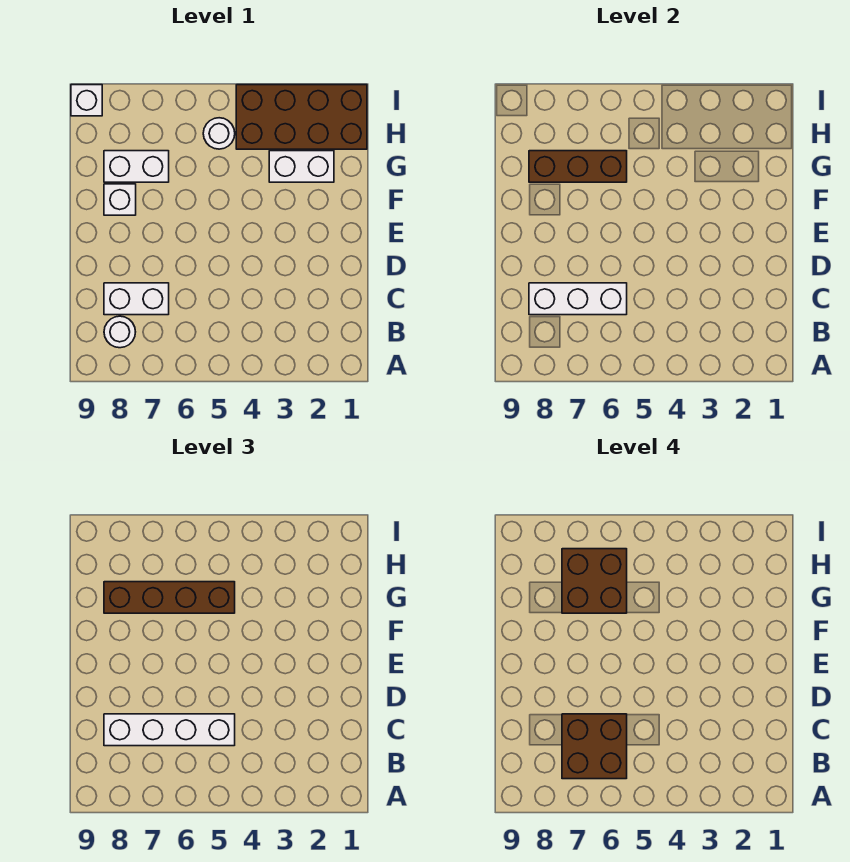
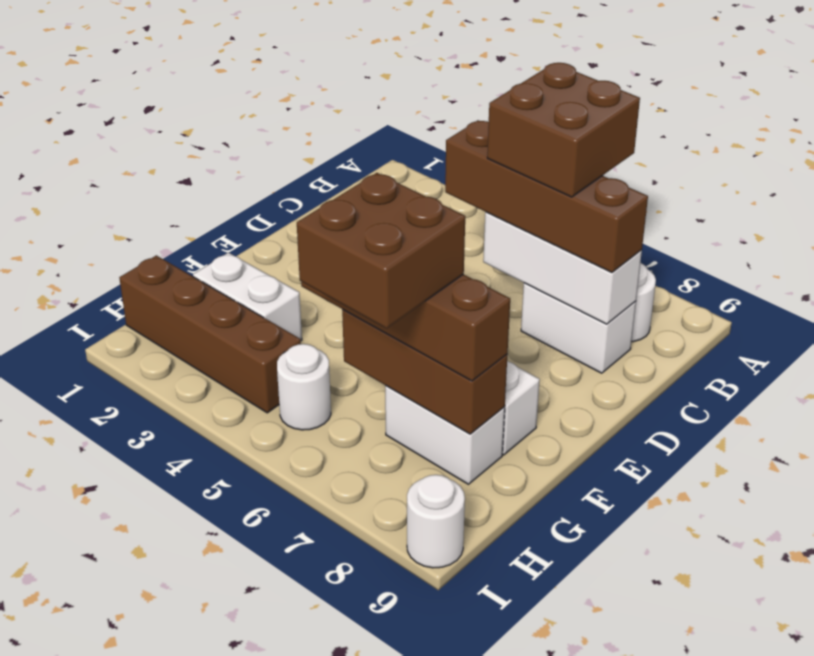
white 1x4 brick [104,714,235,746] -> brown 1x4 brick [445,120,648,272]
brown 2x4 brick [236,85,367,149] -> brown 1x4 brick [119,255,301,413]
white 1x1 brick [71,85,102,116] -> white 1x1 round brick [407,475,465,568]

